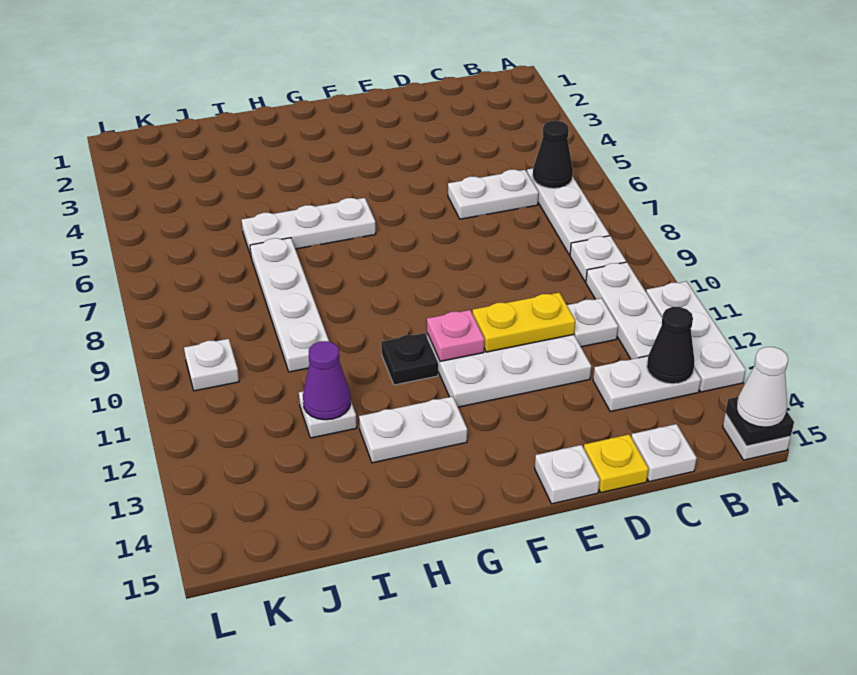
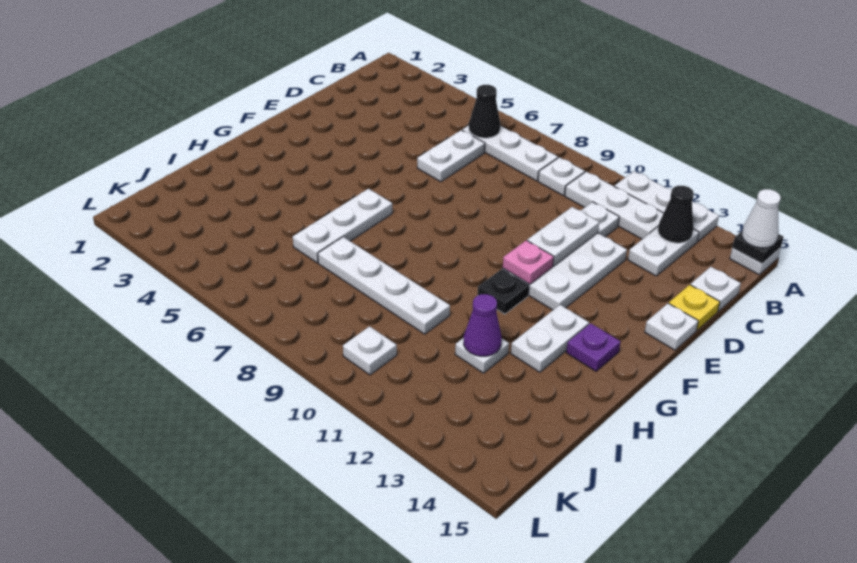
yellow 1x2 plate [472,292,575,352] -> white 1x2 plate [527,207,599,266]
none -> purple 1x1 plate [566,323,620,371]

